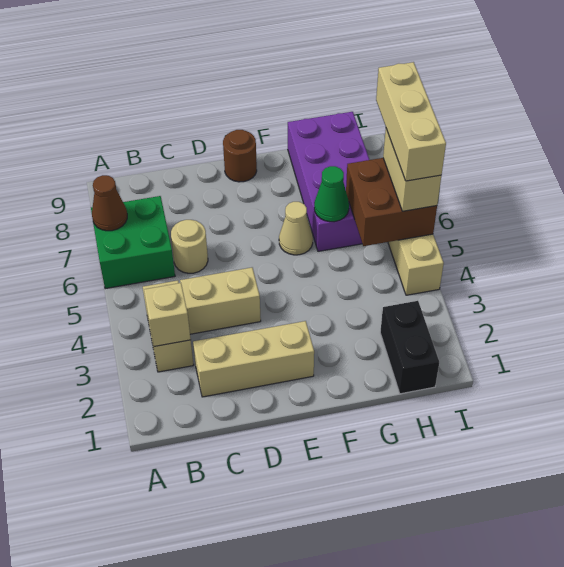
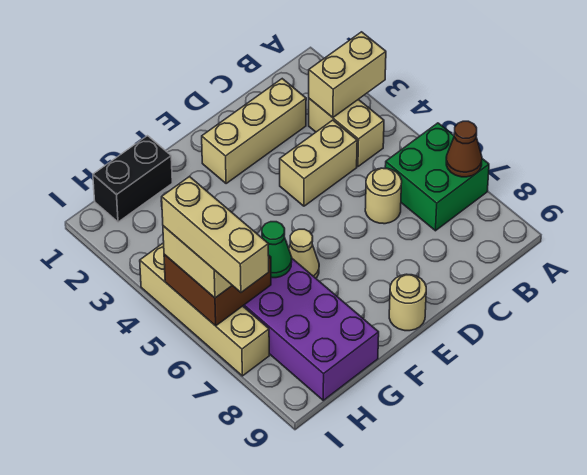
tan 1x1 brick [144,283,191,347] -> tan 1x2 brick [309,32,386,117]
brown 1x1 round brick [223,130,257,182] -> tan 1x1 round brick [389,274,426,331]
black 1x2 brick [380,301,439,394] -> black 1x2 brick turned to [93,136,172,222]

